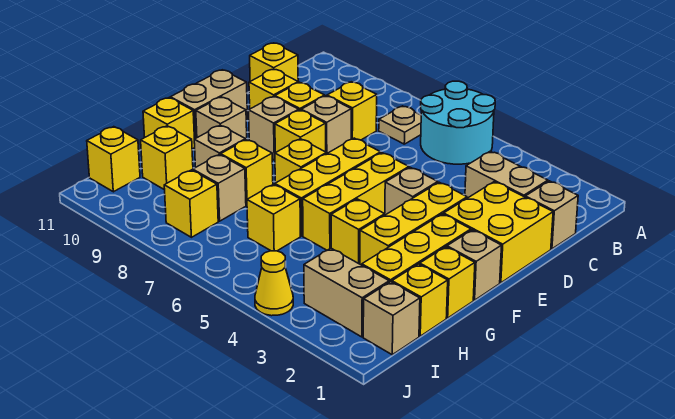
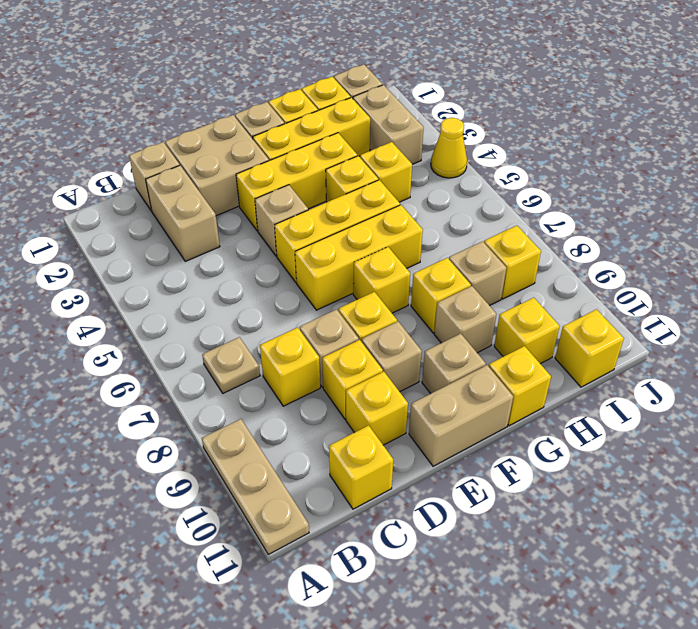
cyan 2x2 round brick [421,81,495,164] -> none
none -> tan 1x3 plate [202,419,309,554]
yellow 2x2 brick [444,182,553,283] -> tan 2x2 brick [165,115,269,216]
yellow 1x1 brick [247,184,300,251] -> yellow 1x1 brick moved to [360,142,412,202]

